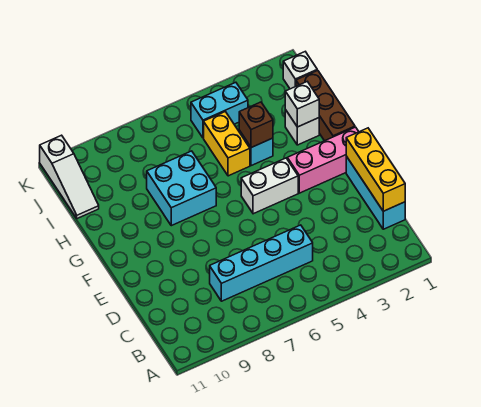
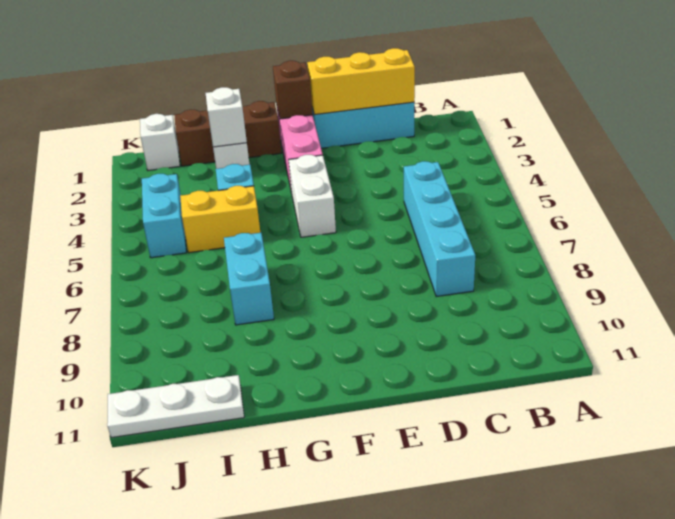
cyan 2x2 brick [147,151,216,226] -> cyan 1x2 brick [224,233,274,325]
brown 1x1 brick [239,102,273,148] -> brown 1x1 brick moved to [273,61,313,119]
white 1x3 slope [40,135,99,219] -> white 1x3 plate [107,375,244,438]

